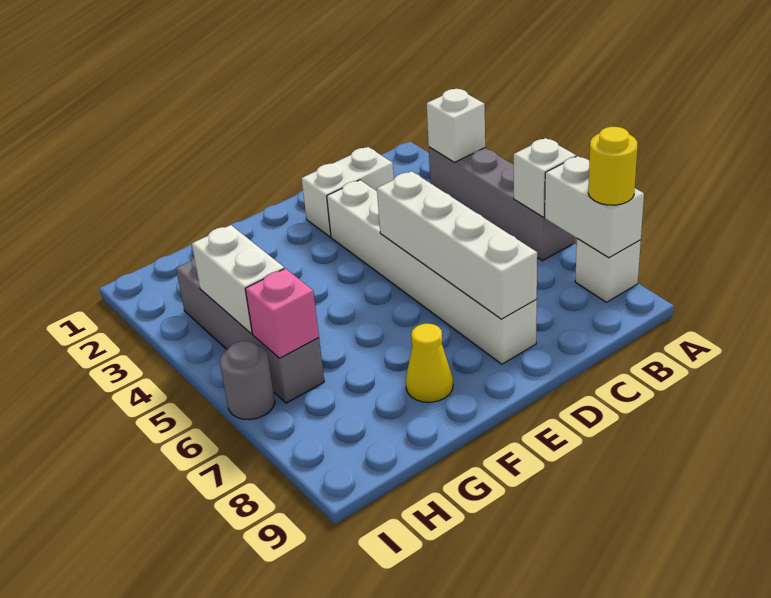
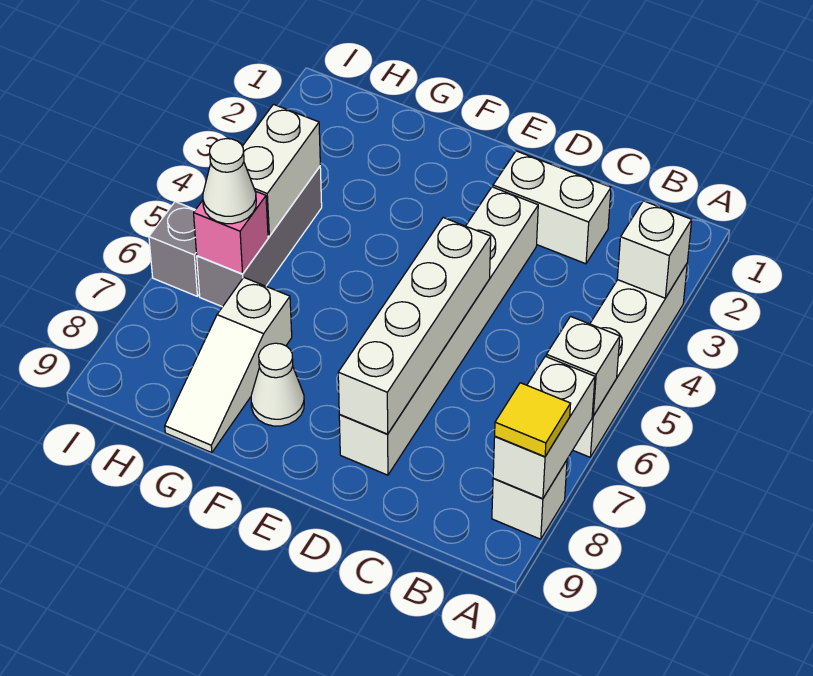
grey 1x4 brick [429,147,573,261] -> white 1x4 brick [573,264,687,457]
yellow 1x1 round brick [588,127,637,205] -> yellow 1x1 tile [495,383,571,457]
yellow 1x1 cone [406,324,453,402] -> white 1x1 cone [251,343,304,426]
none -> white 1x3 slope [165,278,292,453]
grey 1x4 brick [176,258,324,403] -> grey 1x3 brick [197,167,322,307]
none -> white 1x1 cone [203,139,256,224]
grey 1x1 round brick [220,341,275,420] -> grey 1x1 brick [149,202,199,296]

